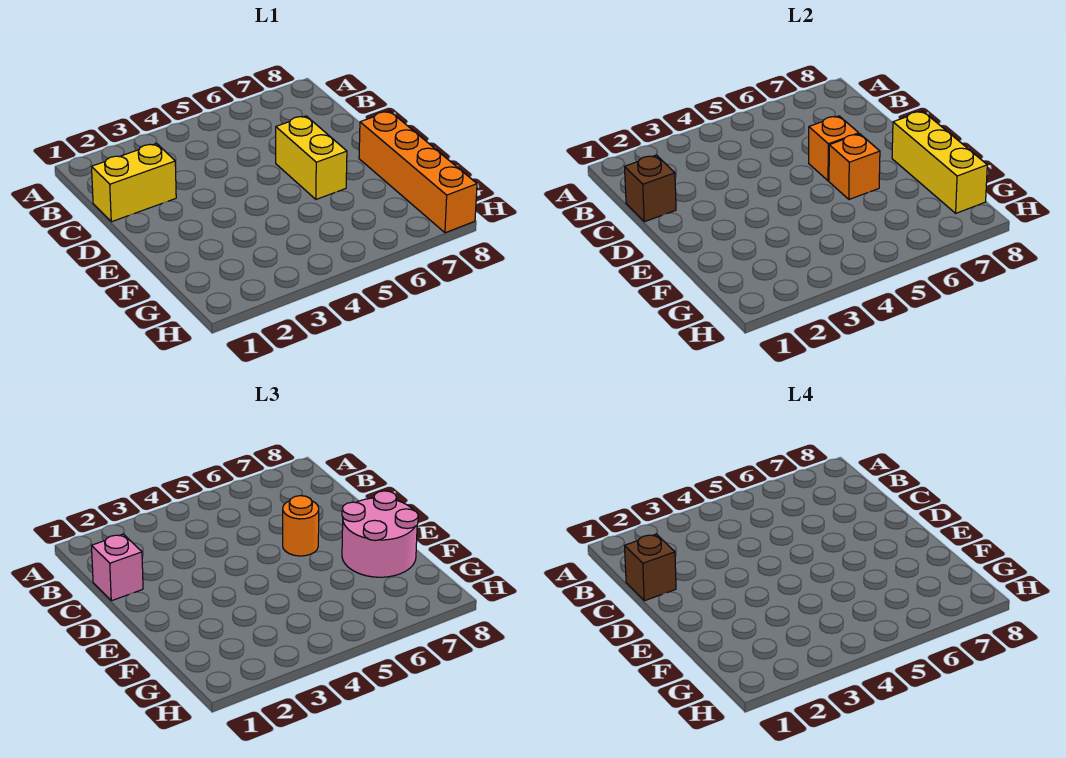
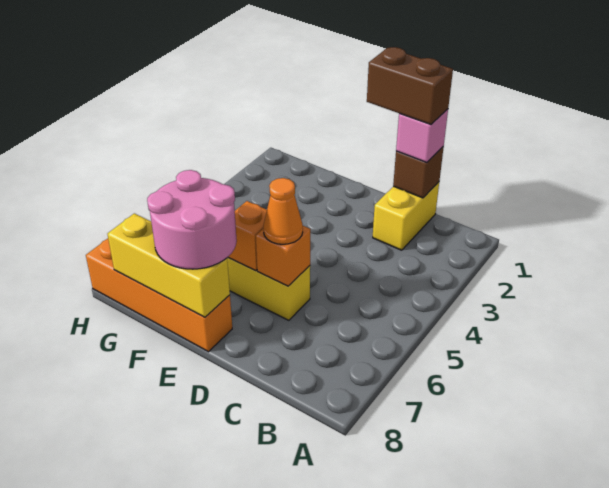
brown 1x1 brick [625,534,676,601] -> brown 1x2 brick [367,47,453,125]
orange 1x1 round brick [283,496,319,556] -> orange 1x1 cone [263,178,303,244]

